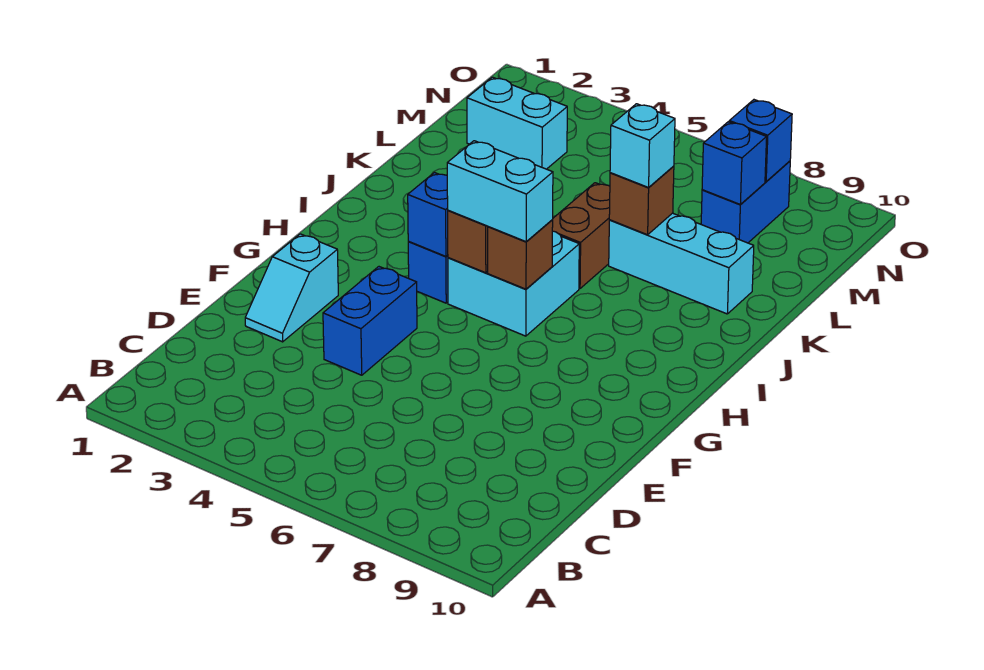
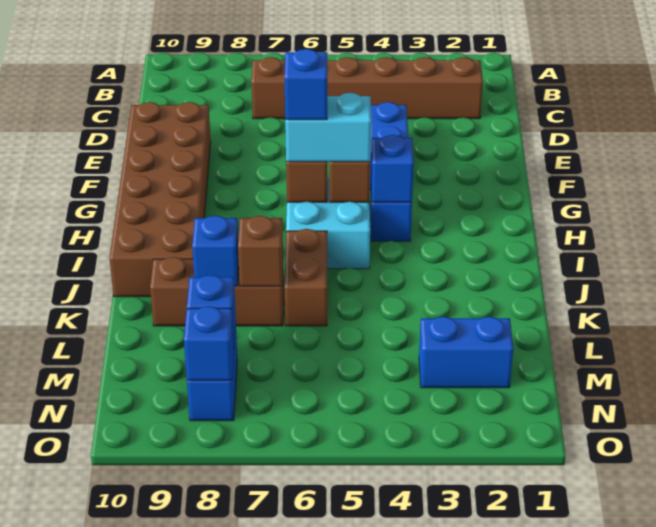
none -> brown 1x6 brick [251,57,483,119]
cyan 1x2 slope [245,234,338,342] -> none
none -> brown 2x6 brick [110,102,211,297]
none -> blue 1x1 brick [284,49,327,120]
cyan 1x3 brick [609,213,754,314] -> brown 1x3 brick [150,257,284,326]
cyan 1x1 brick [610,104,675,188] -> none
none -> blue 1x1 brick [192,216,239,286]
cyan 1x2 brick [467,77,567,169] -> blue 1x2 brick [419,317,513,388]

